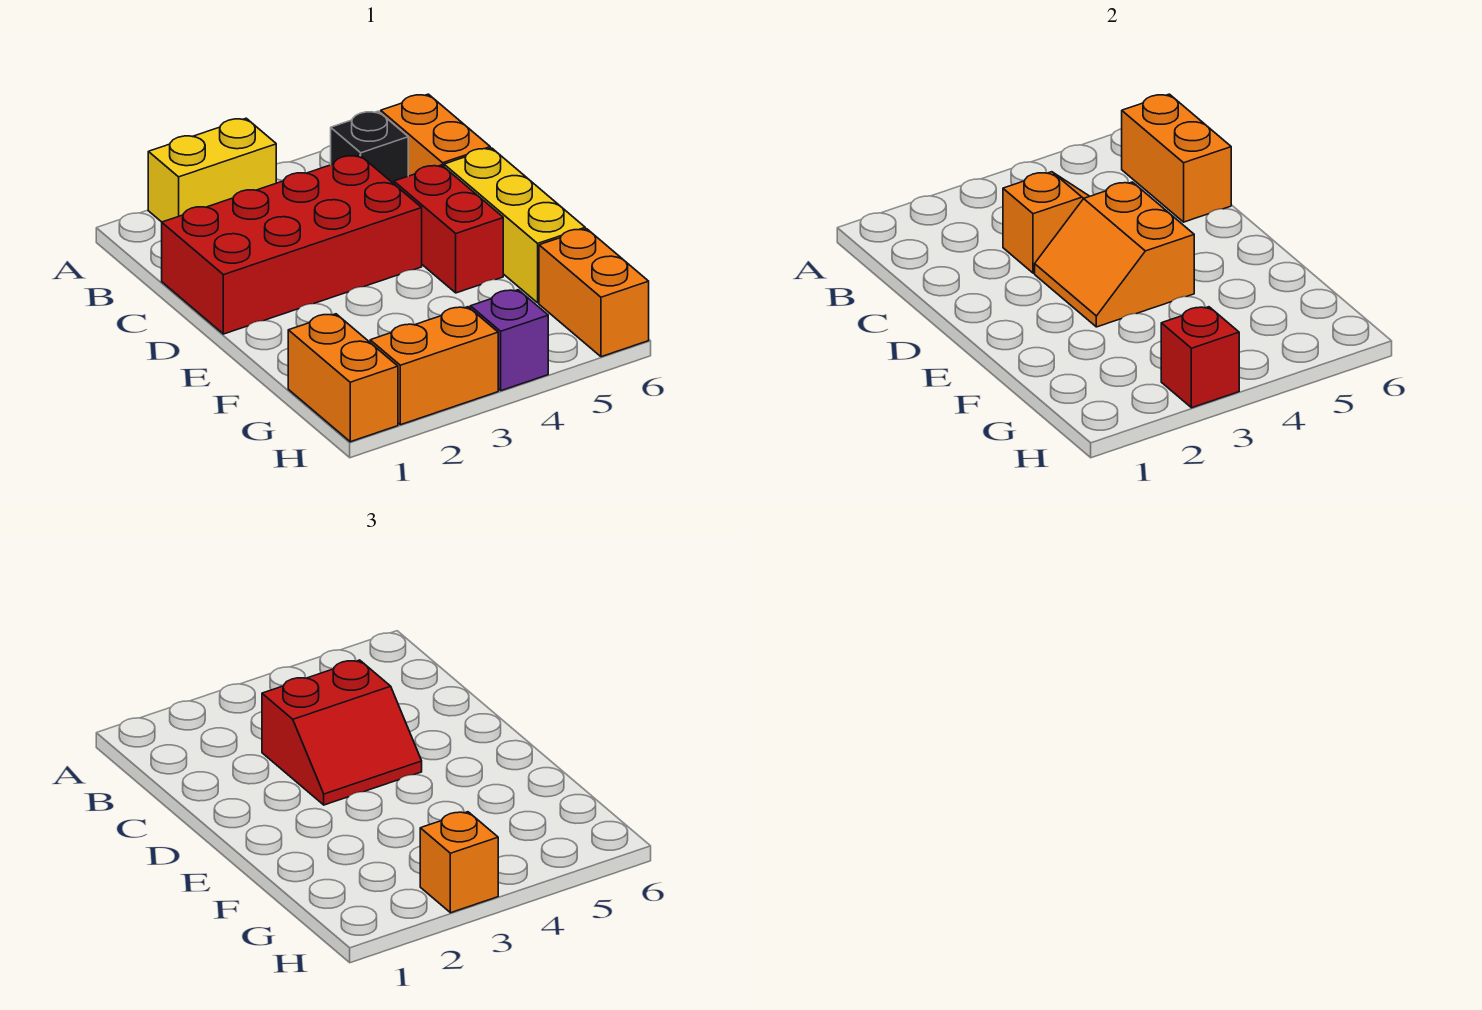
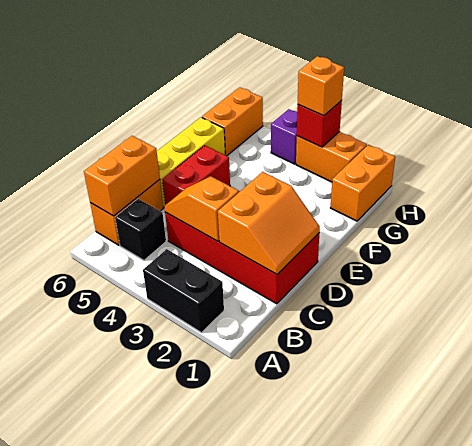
yellow 1x2 brick [148,118,276,222] -> black 1x2 brick [143,249,224,333]
red 2x2 slope [262,660,422,805] -> none
orange 2x2 slope [1035,182,1194,327] -> orange 2x2 slope moved to [218,172,320,274]

